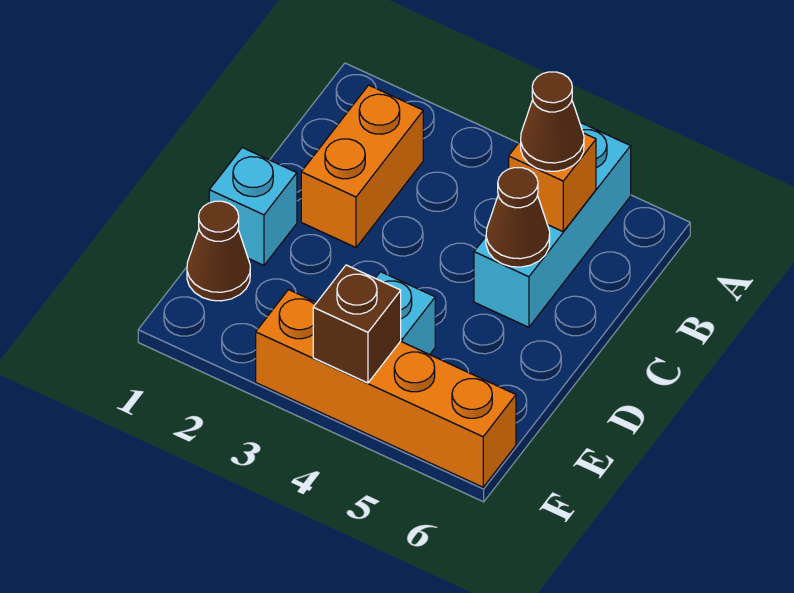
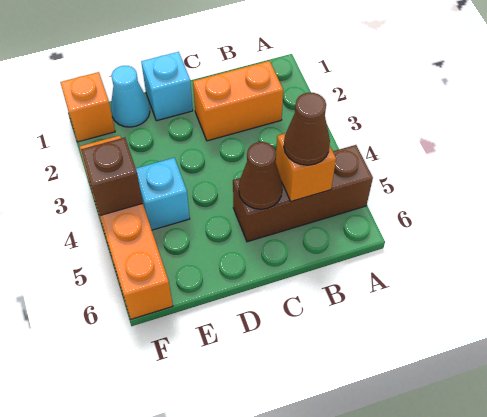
cyan 1x3 brick [474,123,631,327] -> brown 1x3 brick [233,145,373,242]
brown 1x1 cone [187,201,250,301] -> cyan 1x1 cone [111,66,150,127]
none -> orange 1x1 brick [60,72,115,142]

